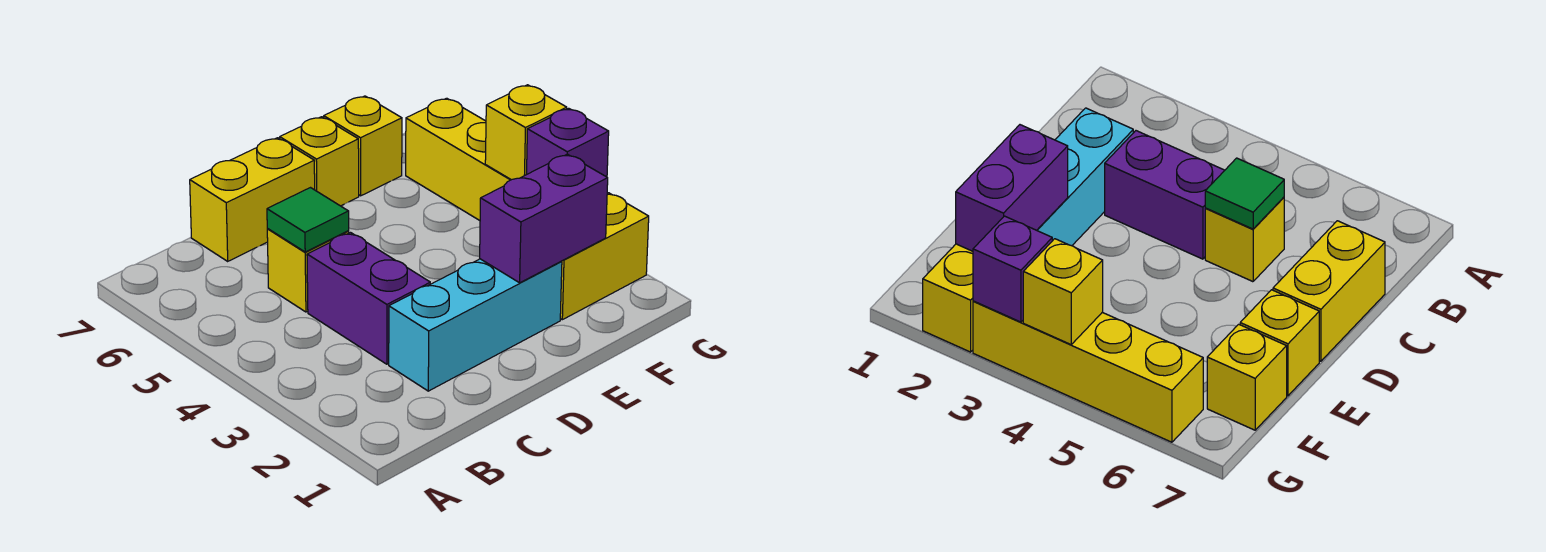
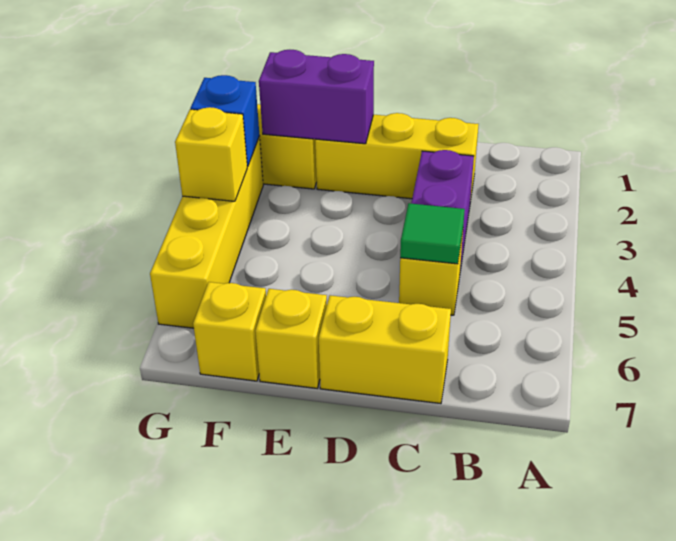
cyan 1x3 brick [389,259,562,391] -> yellow 1x3 brick [315,113,479,202]
purple 1x1 brick [527,108,609,177] -> blue 1x1 brick [191,75,259,167]

